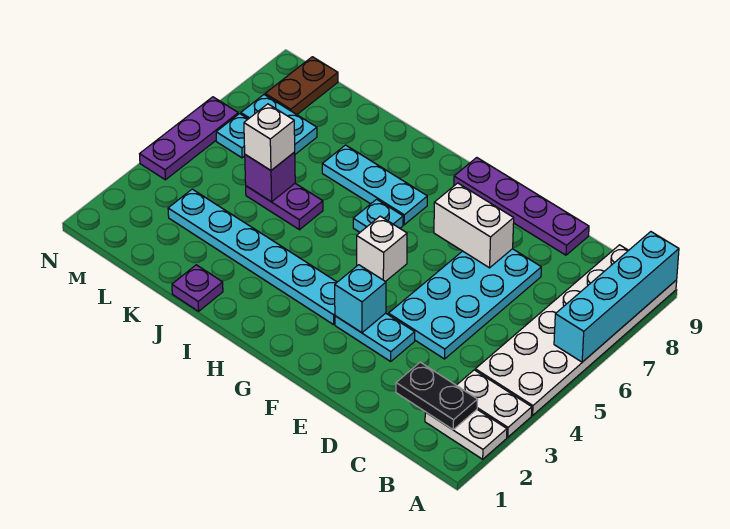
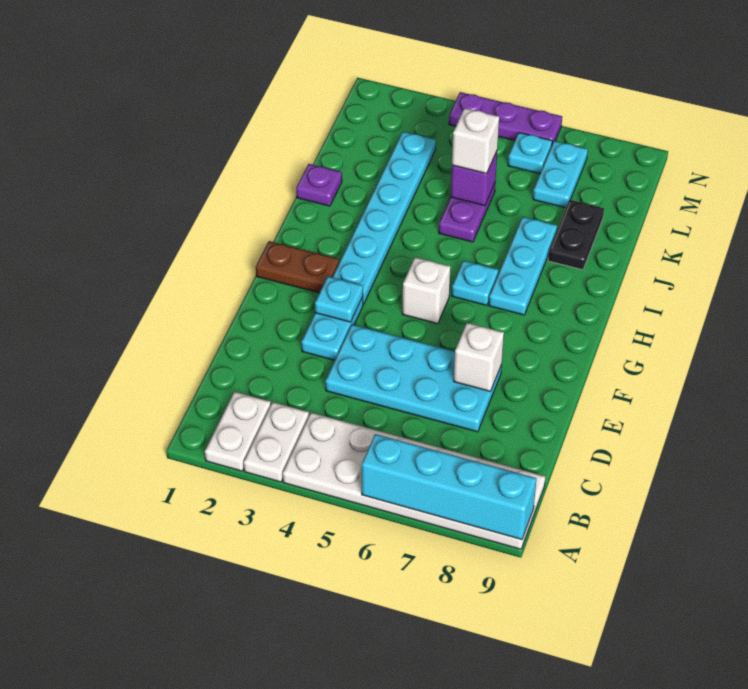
black 1x2 plate [396,362,478,430] -> black 1x2 plate moved to [548,200,604,270]
purple 1x4 plate [454,158,589,255] -> none
white 1x2 brick [434,183,514,268] -> white 1x1 brick [454,323,504,392]
cyan 1x1 brick [335,265,386,333] -> cyan 1x1 plate [315,276,363,322]
brown 1x2 plate [265,57,338,115] -> brown 1x2 plate moved to [256,241,339,293]

